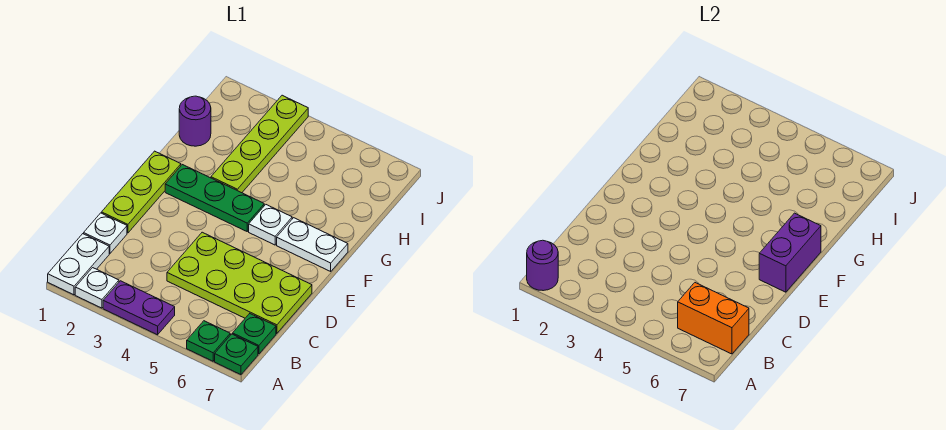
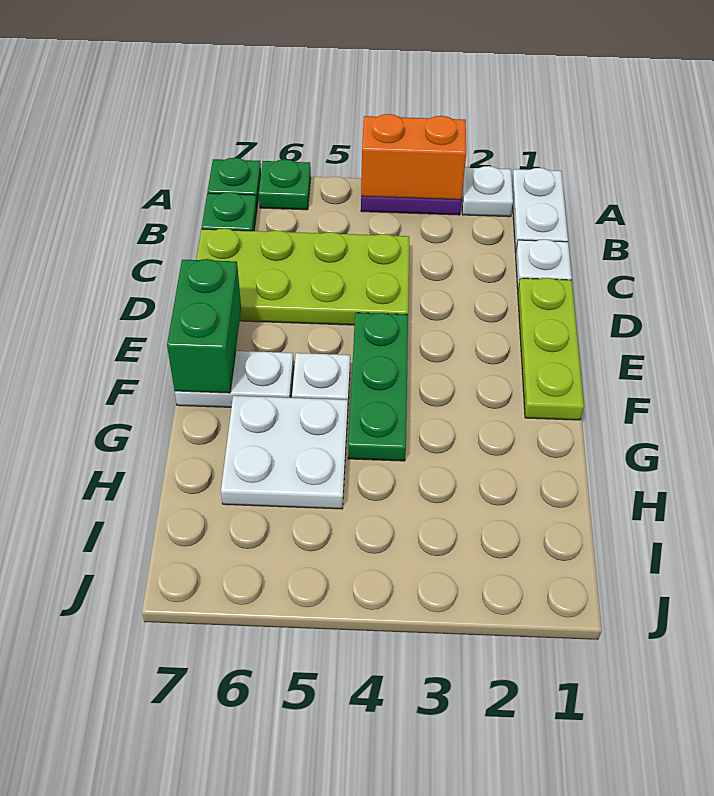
purple 1x1 round brick [527,240,558,291] -> none
orange 1x2 brick [678,283,749,354] -> orange 1x2 brick moved to [361,114,466,200]
purple 1x2 brick [759,213,821,292] -> green 1x2 brick [167,259,241,393]
green 1x3 plate [165,165,264,231] -> green 1x3 plate turned to [348,313,408,461]
lime 1x4 plate [211,95,308,193] -> none
none -> white 2x2 plate [221,396,348,509]
purple 1x1 round brick [179,96,211,146] -> none

